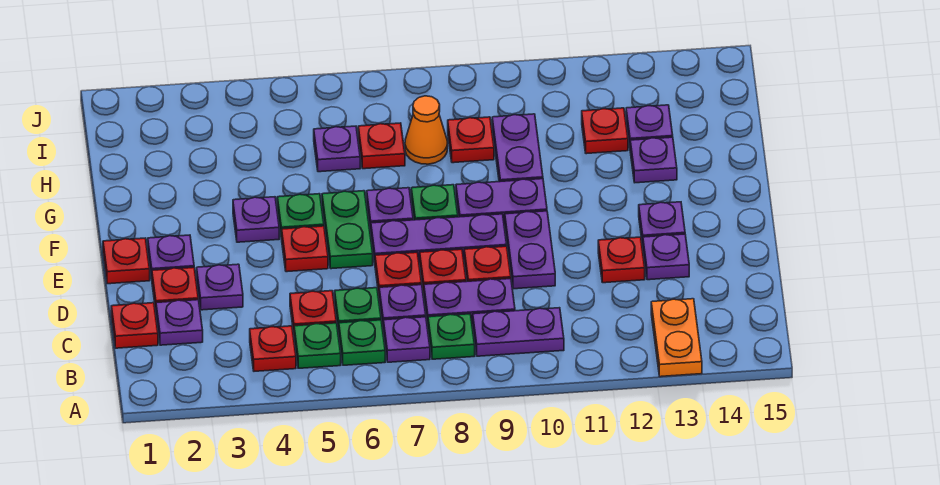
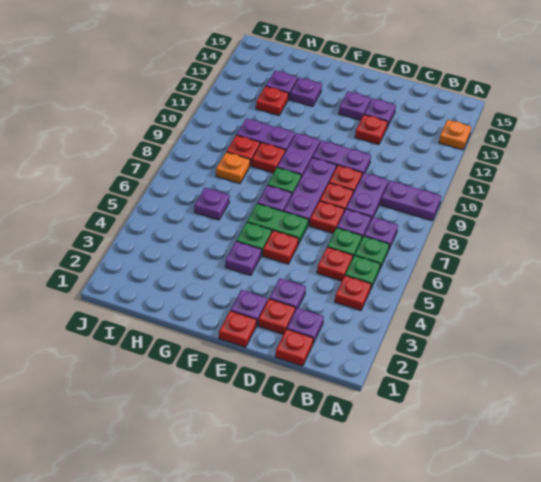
orange 1x2 plate [651,299,702,377] -> orange 1x1 plate [439,120,471,150]
green 1x1 plate [428,314,475,359] -> none
purple 1x2 plate [473,308,564,356] -> purple 1x2 plate turned to [381,181,441,221]
red 1x1 plate [358,123,405,169] -> red 1x1 plate moved to [252,143,285,173]
orange 1x1 cone [405,96,447,164] -> orange 1x1 plate [216,152,250,183]

